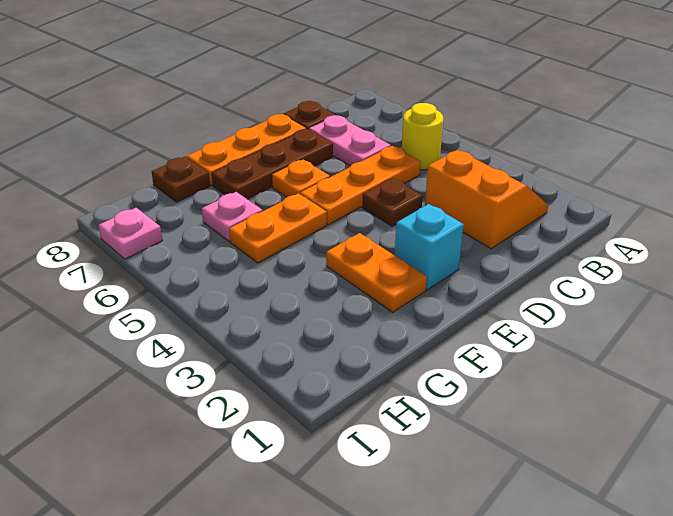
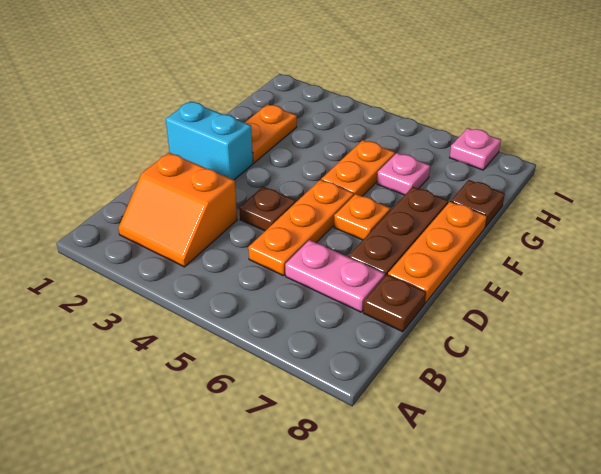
yellow 1x1 round brick [402,103,443,170] -> none
cyan 1x1 brick [395,204,464,290] -> cyan 1x2 brick [166,102,253,180]
orange 1x2 plate [326,233,427,312] -> orange 1x2 plate turned to [245,104,297,163]

